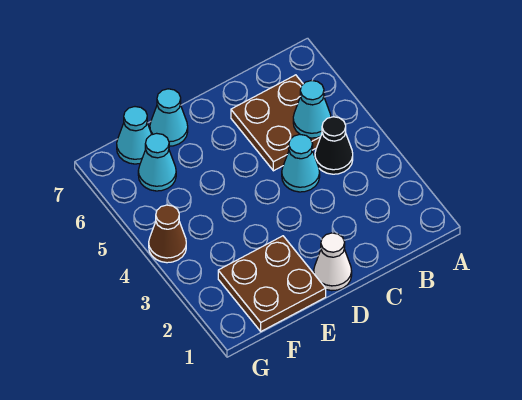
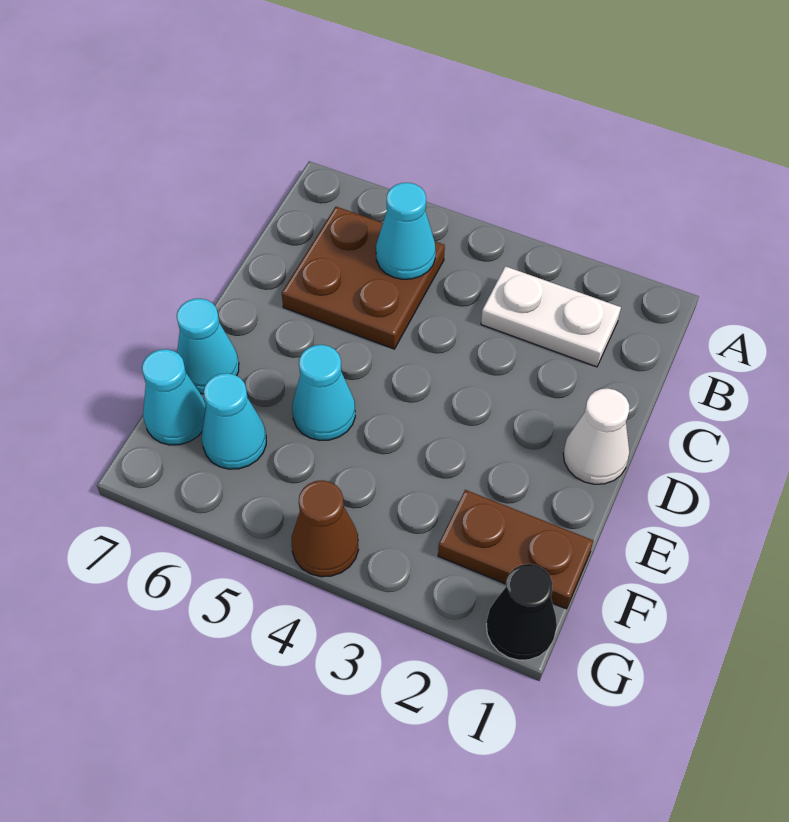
none -> white 1x2 plate [481,266,621,367]
black 1x1 cone [315,117,353,174] -> black 1x1 cone moved to [486,564,557,660]
cyan 1x1 cone [282,135,320,192] -> cyan 1x1 cone moved to [292,345,355,440]
brown 2x2 plate [218,236,326,331] -> brown 1x2 plate [438,490,593,609]

